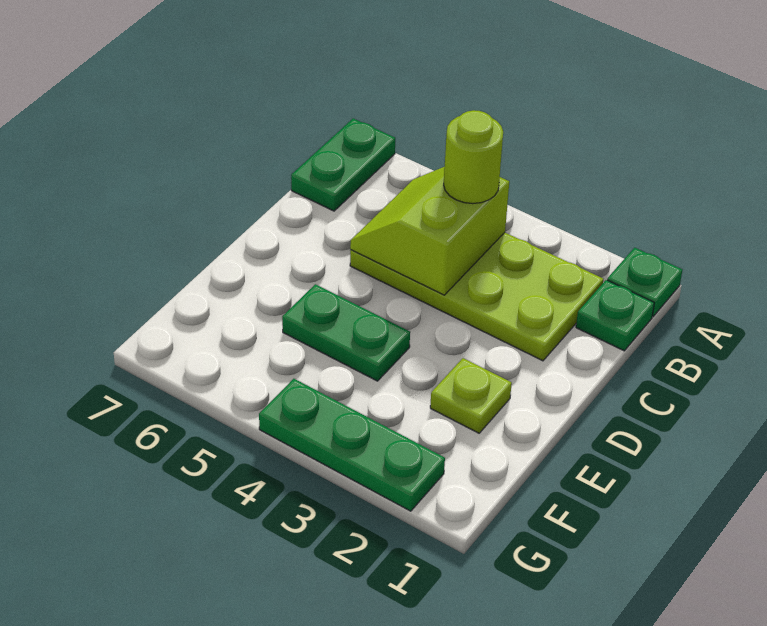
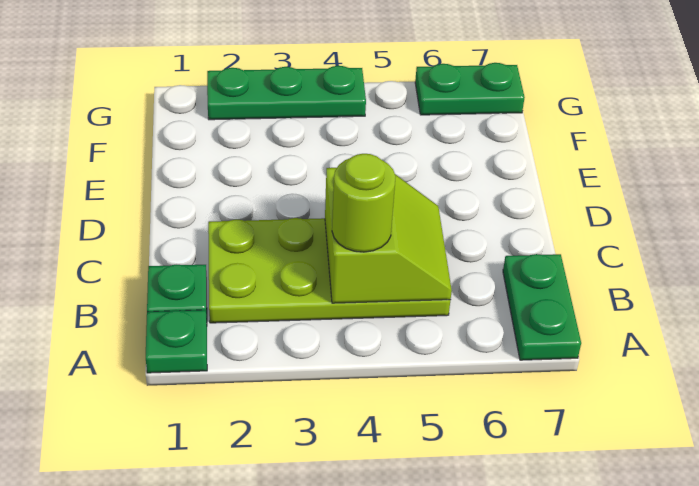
lime 1x1 plate [430,358,512,433] -> none
green 1x2 plate [282,284,410,381] -> green 1x2 plate moved to [415,63,525,115]

